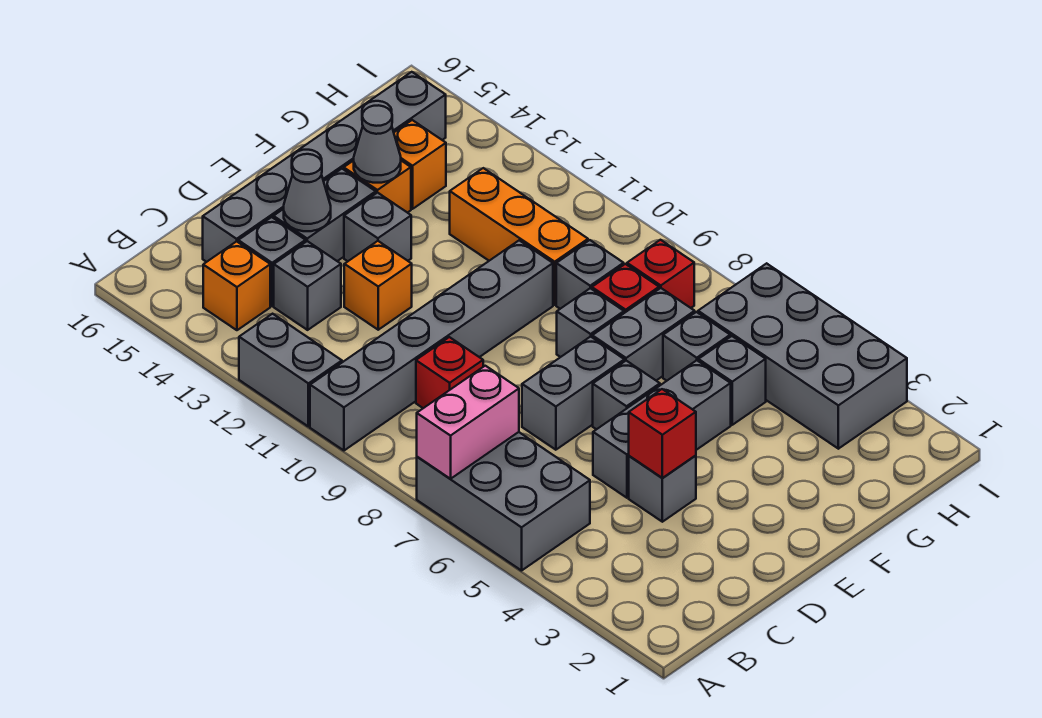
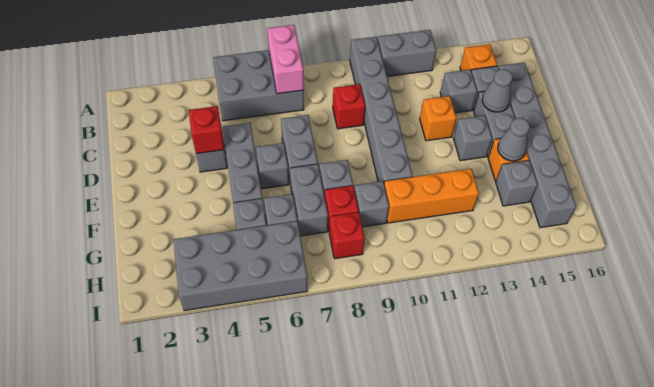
orange 1x1 brick [394,120,446,209] -> grey 1x1 brick [496,160,538,206]

